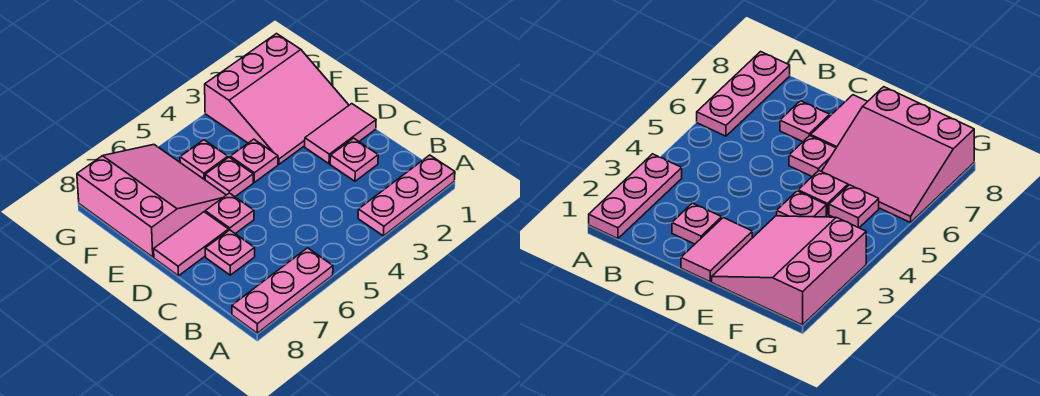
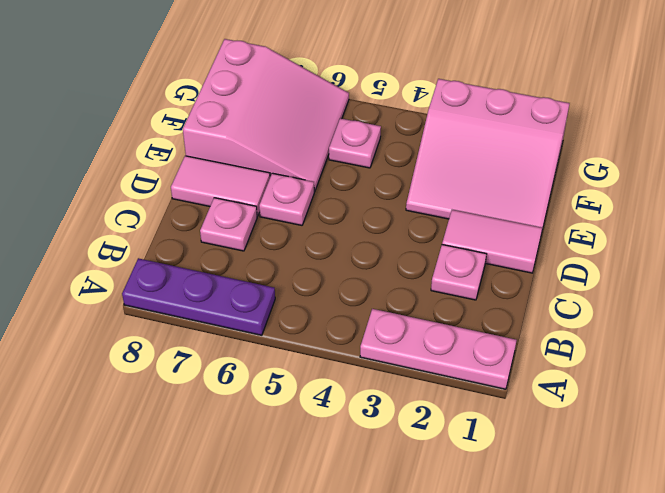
pink 1x3 plate [232,248,333,333] -> purple 1x3 plate [122,258,275,335]
pink 1x1 plate [230,139,278,182] -> none
pink 1x1 plate [205,157,253,197] -> none

